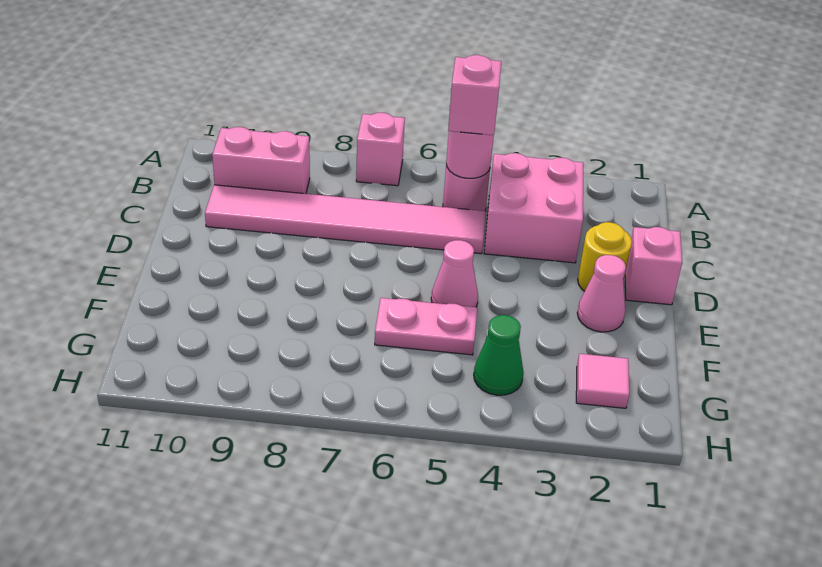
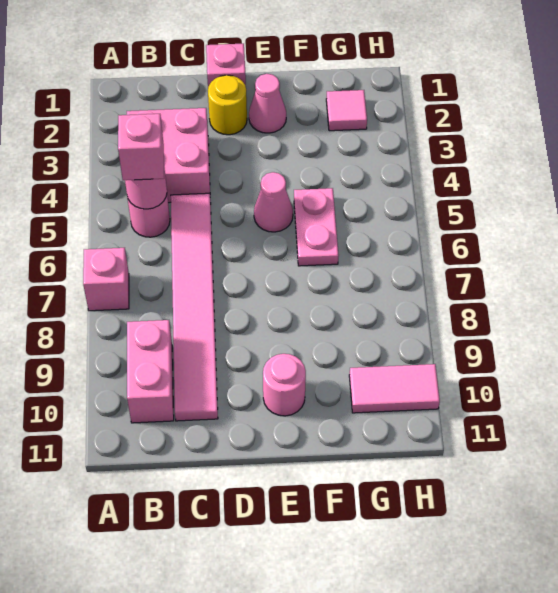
none -> pink 1x1 round brick [263,354,306,416]
green 1x1 cone [474,315,524,395] -> none
none -> pink 1x2 tile [349,364,440,413]

